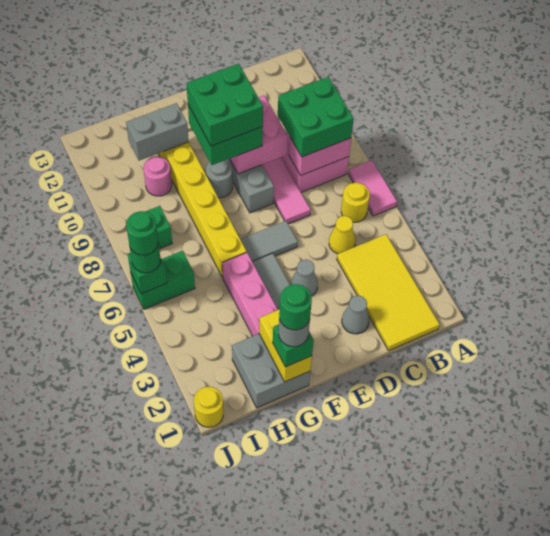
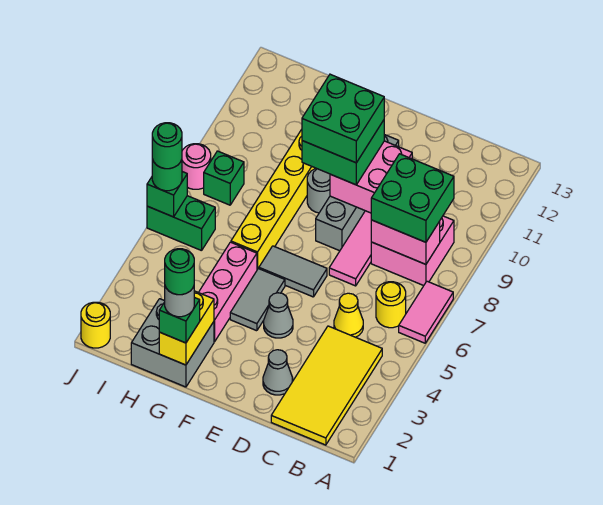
grey 1x2 brick [126,103,189,161] -> none
pink 1x1 round brick [144,156,172,196] -> pink 1x1 round brick moved to [182,144,211,189]

